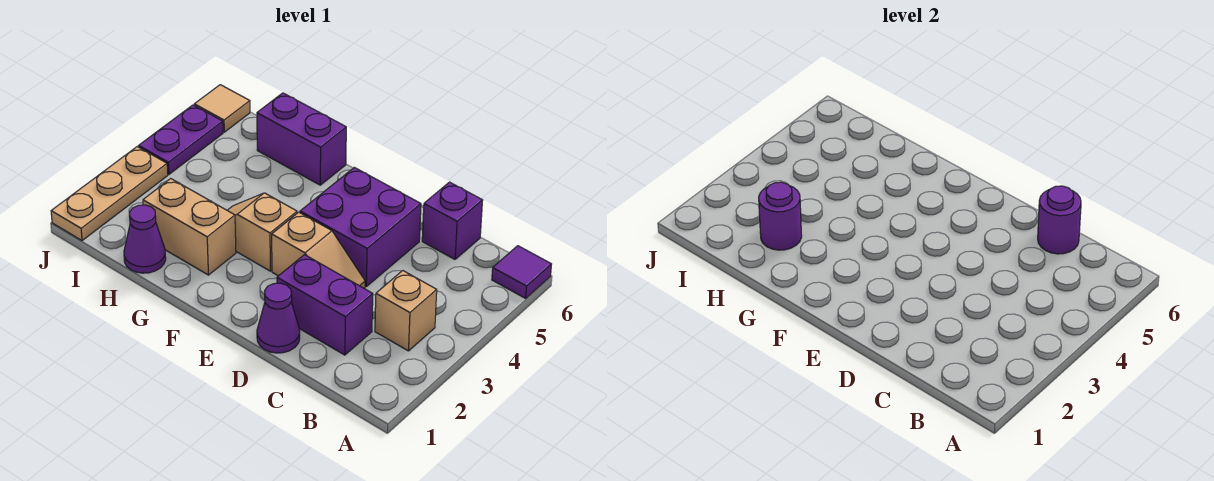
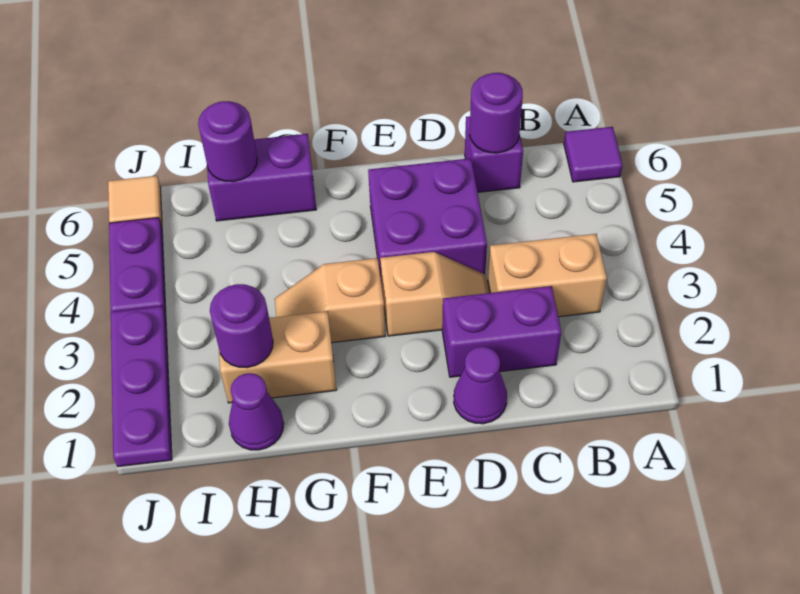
tan 1x1 brick [375,271,437,351] -> tan 1x2 brick [488,234,607,317]
none -> purple 1x1 round brick [198,101,257,182]
tan 1x3 plate [51,147,168,241] -> purple 1x3 plate [111,306,172,467]

